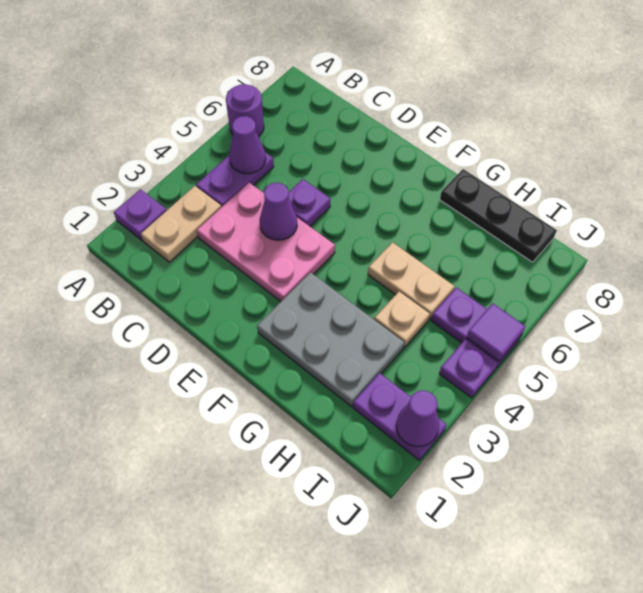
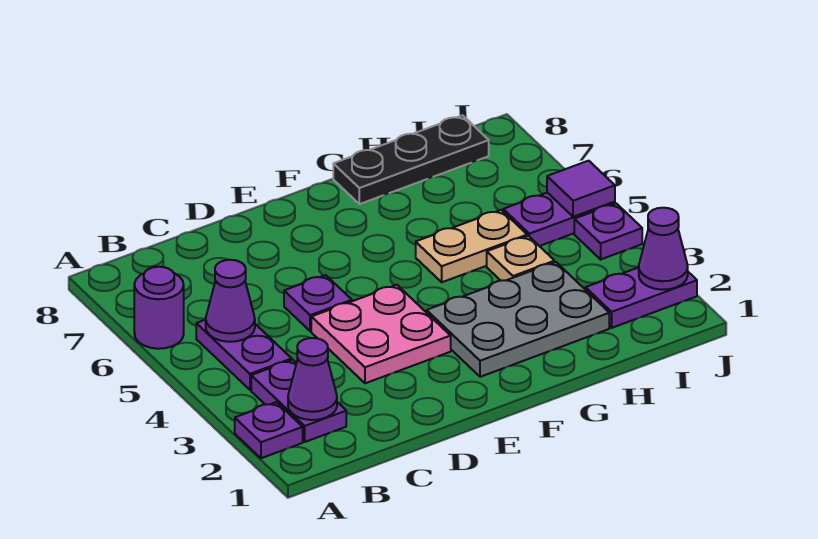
tan 1x2 plate [141,186,221,262] -> purple 1x2 plate [251,360,346,442]
pink 2x3 plate [197,183,335,301] -> pink 2x2 plate [311,285,451,383]
purple 1x1 cone [260,183,297,240] -> purple 1x1 cone moved to [288,338,337,420]

